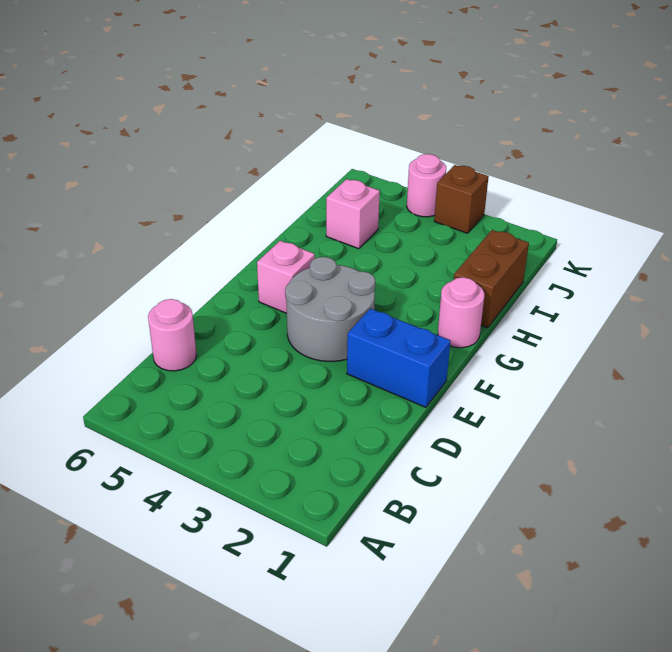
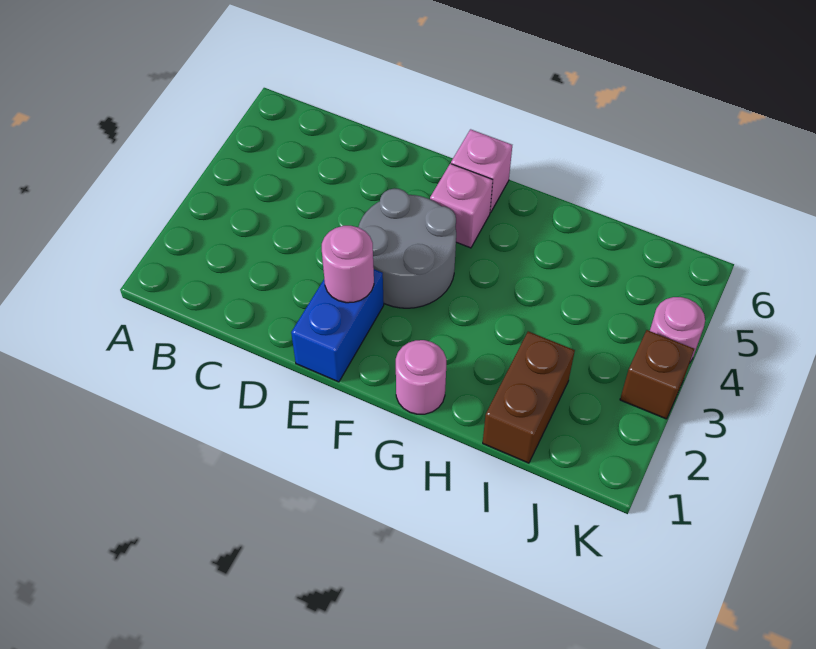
pink 1x1 round brick [148,299,197,371] -> pink 1x1 round brick moved to [322,226,374,303]
brown 1x2 brick [454,230,529,328] -> brown 1x2 brick turned to [483,331,575,463]
pink 1x1 brick [326,179,380,249] -> pink 1x1 brick moved to [451,129,512,213]

